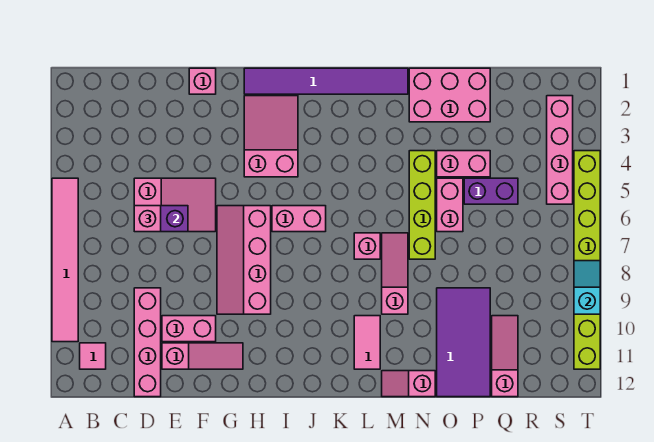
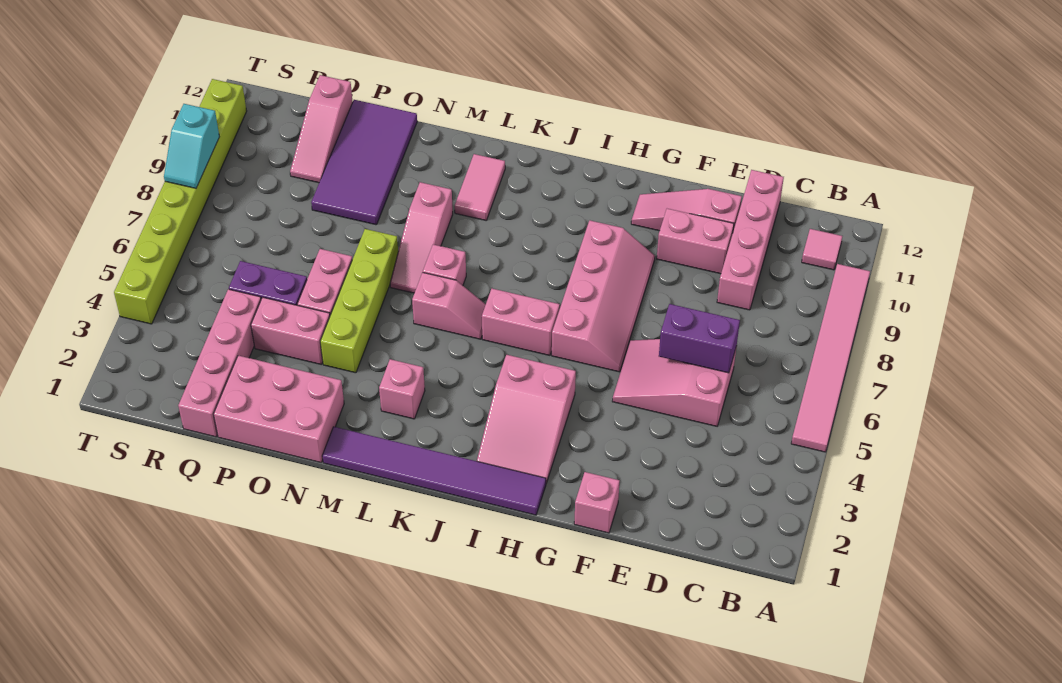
pink 1x1 brick [134,206,161,232] -> pink 1x1 brick moved to [379,359,425,419]
pink 1x2 slope [382,371,435,397] -> pink 1x2 slope moved to [412,272,486,339]
pink 1x4 brick [547,96,573,204] -> pink 1x4 brick moved to [178,289,261,437]

